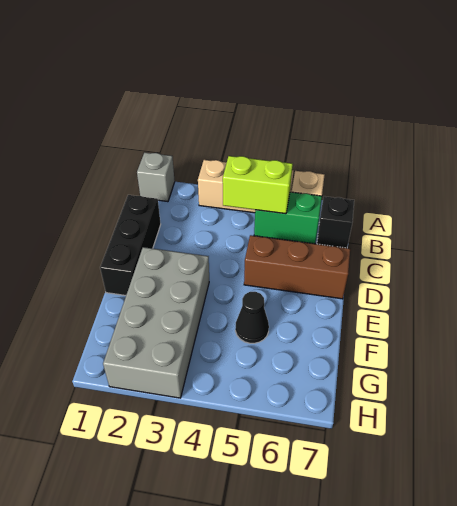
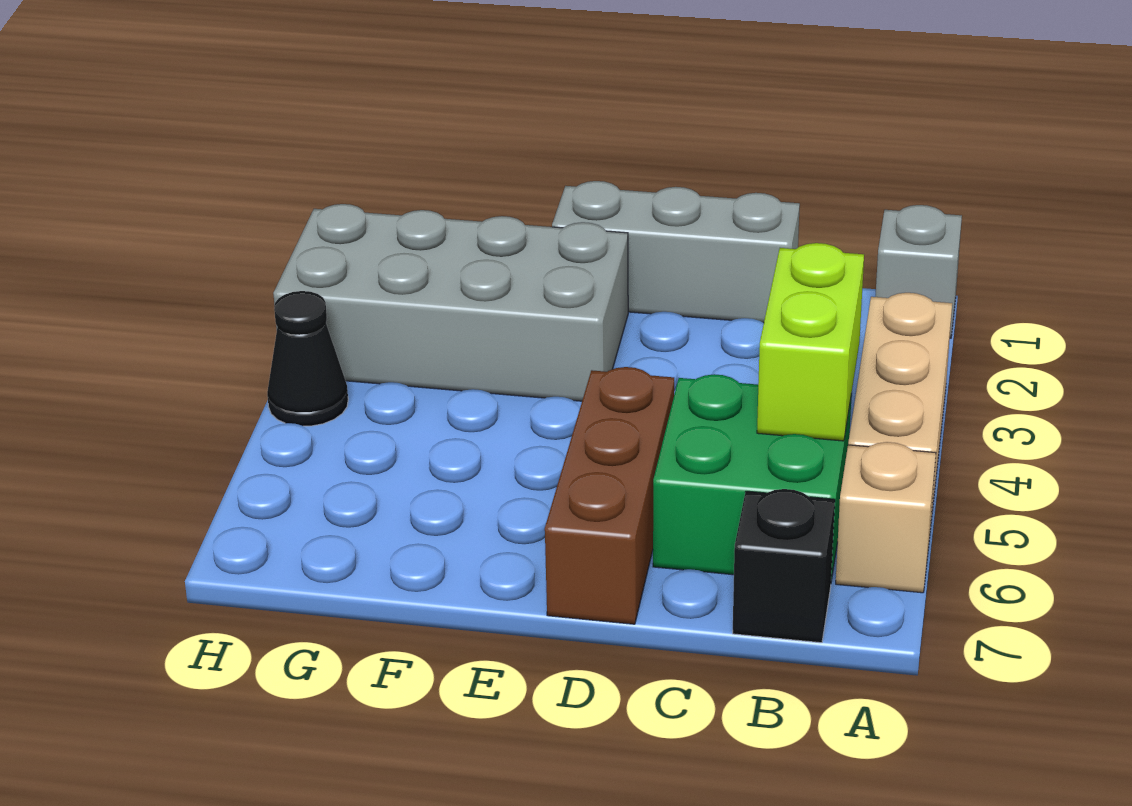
green 1x2 brick [254,192,322,244] -> green 2x2 brick [653,374,852,581]
black 1x3 brick [100,195,161,295] -> grey 1x3 brick [552,181,800,323]
black 1x1 cone [235,292,269,343] -> black 1x1 cone moved to [267,291,348,426]

